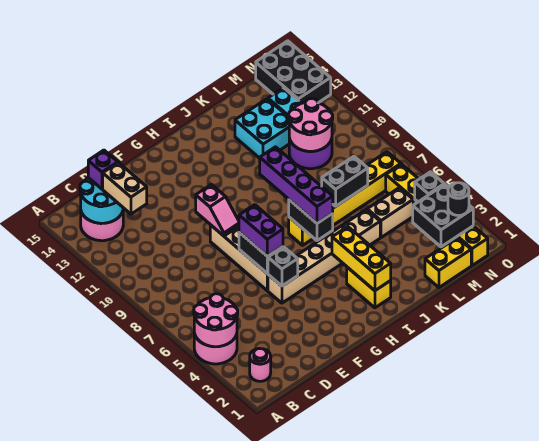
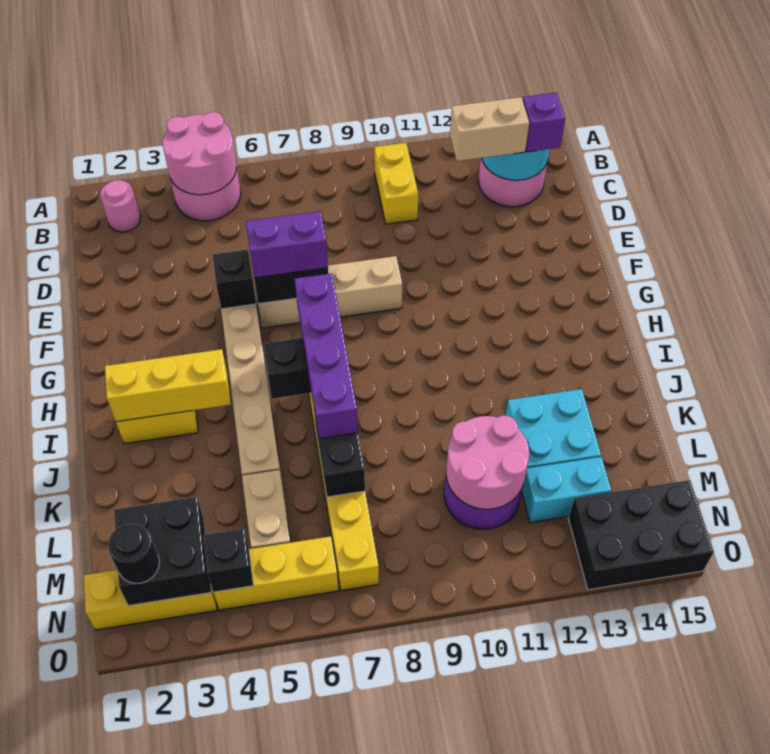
pink 1x2 slope [196,184,239,236] -> none
purple 1x4 brick [260,147,333,223] -> purple 1x4 brick turned to [295,273,358,439]
yellow 1x2 brick [425,238,471,287] -> yellow 1x2 brick moved to [374,143,418,224]

